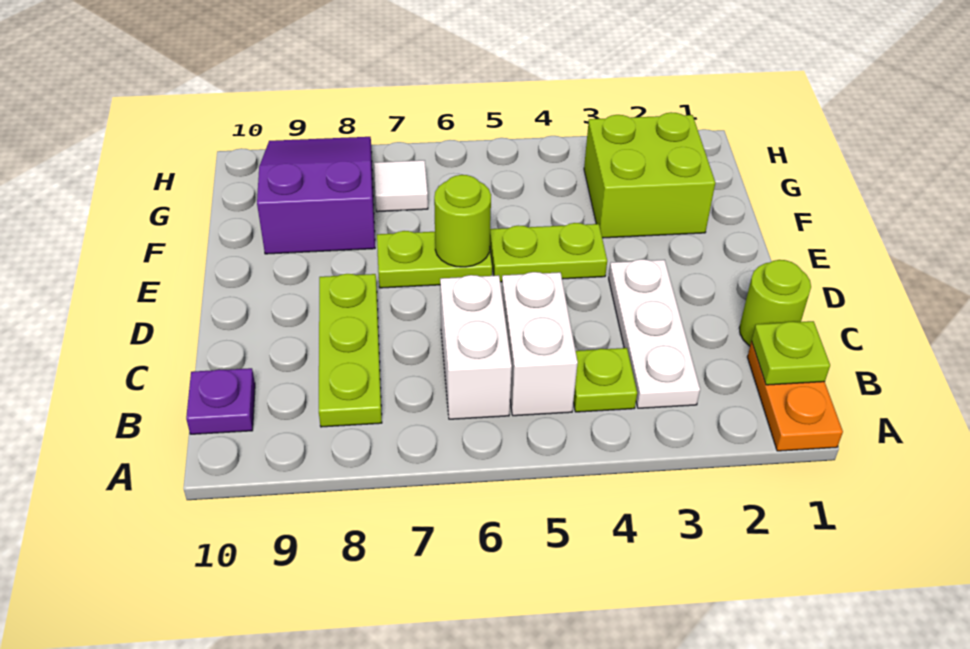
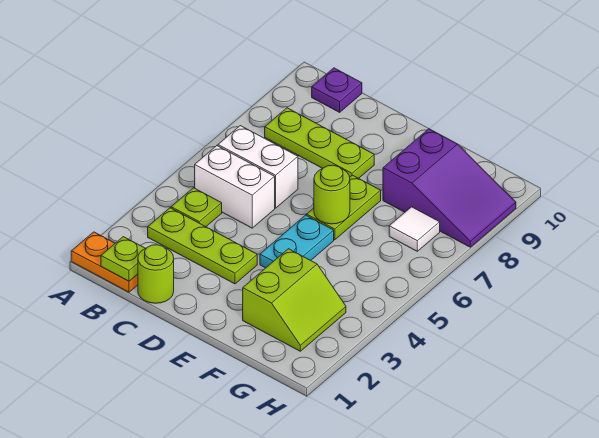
white 1x3 plate [609,259,700,408] -> lime 1x3 plate [148,208,257,284]
lime 1x2 plate [490,223,607,282] -> cyan 1x2 plate [260,215,334,268]
lime 2x2 brick [584,112,715,238] -> lime 2x2 slope [243,249,346,351]

